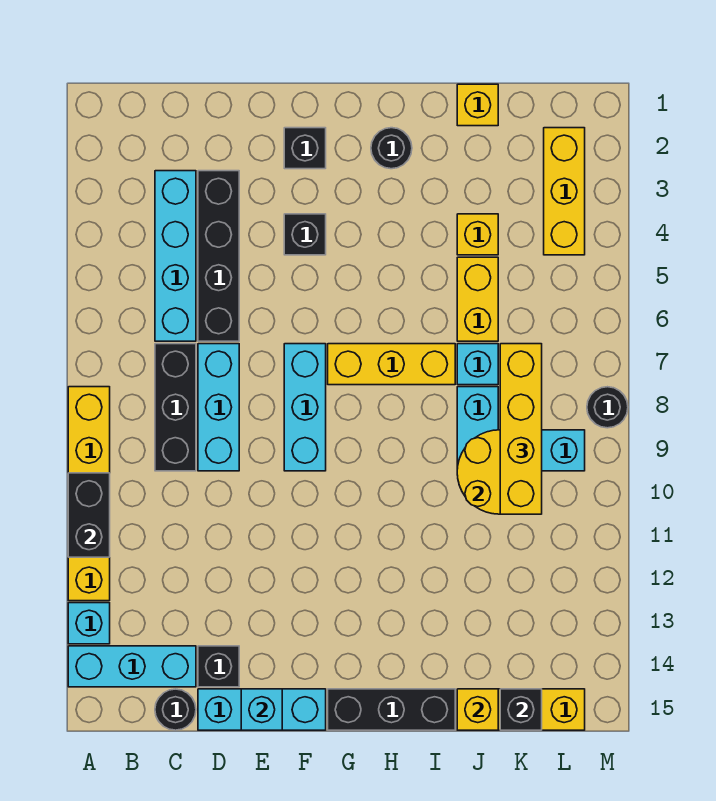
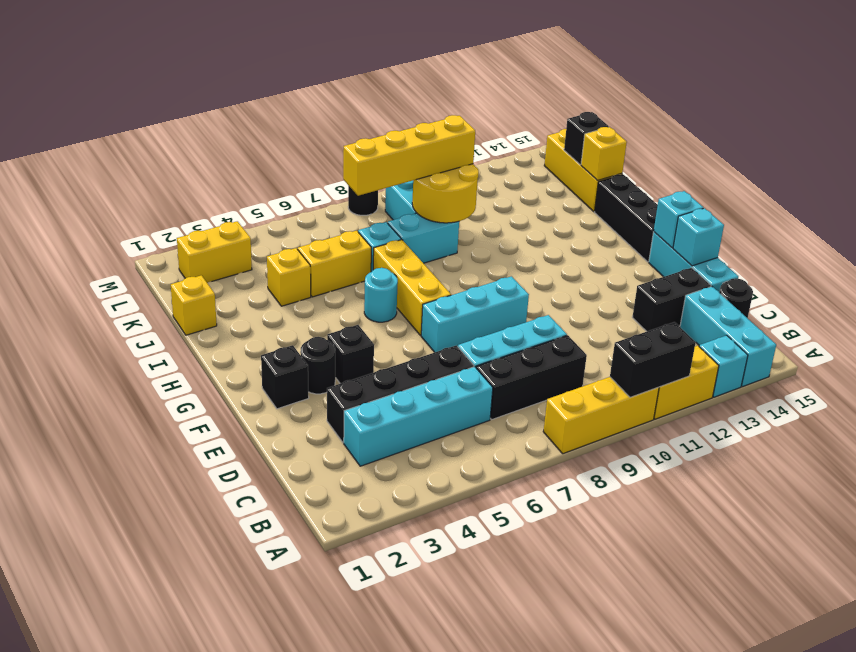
black 1x1 brick [198,646,239,687] -> black 1x2 brick [632,268,711,331]
none -> cyan 1x1 brick [654,191,703,248]
black 1x1 round brick [371,128,412,169] -> black 1x1 round brick moved to [300,337,335,394]
none -> cyan 1x1 round brick [364,268,398,322]
yellow 1x3 brick [544,128,585,255] -> yellow 1x2 brick [177,221,252,283]

